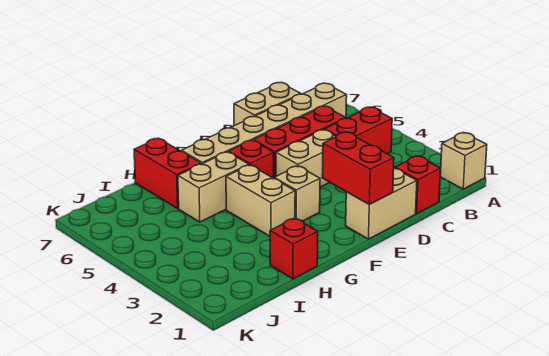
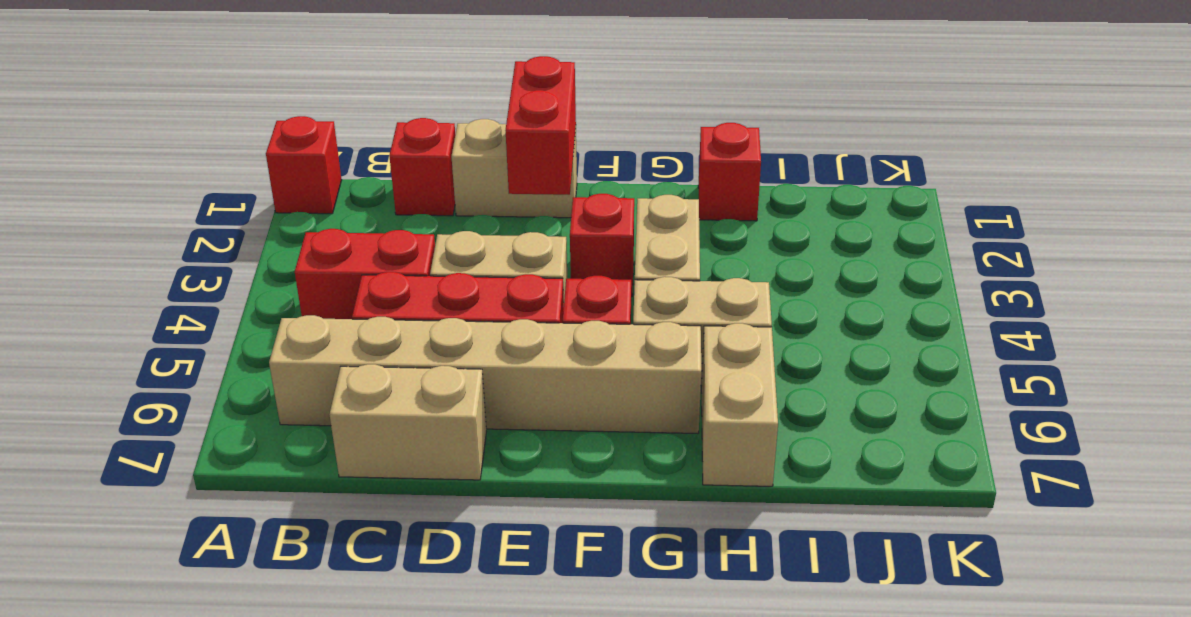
tan 1x1 brick [440,132,487,189] -> red 1x1 brick [266,116,342,214]
tan 1x1 brick [274,166,320,221] -> red 1x1 brick [570,194,634,297]
red 1x2 brick [134,138,201,208] -> tan 1x2 brick [701,323,778,486]

